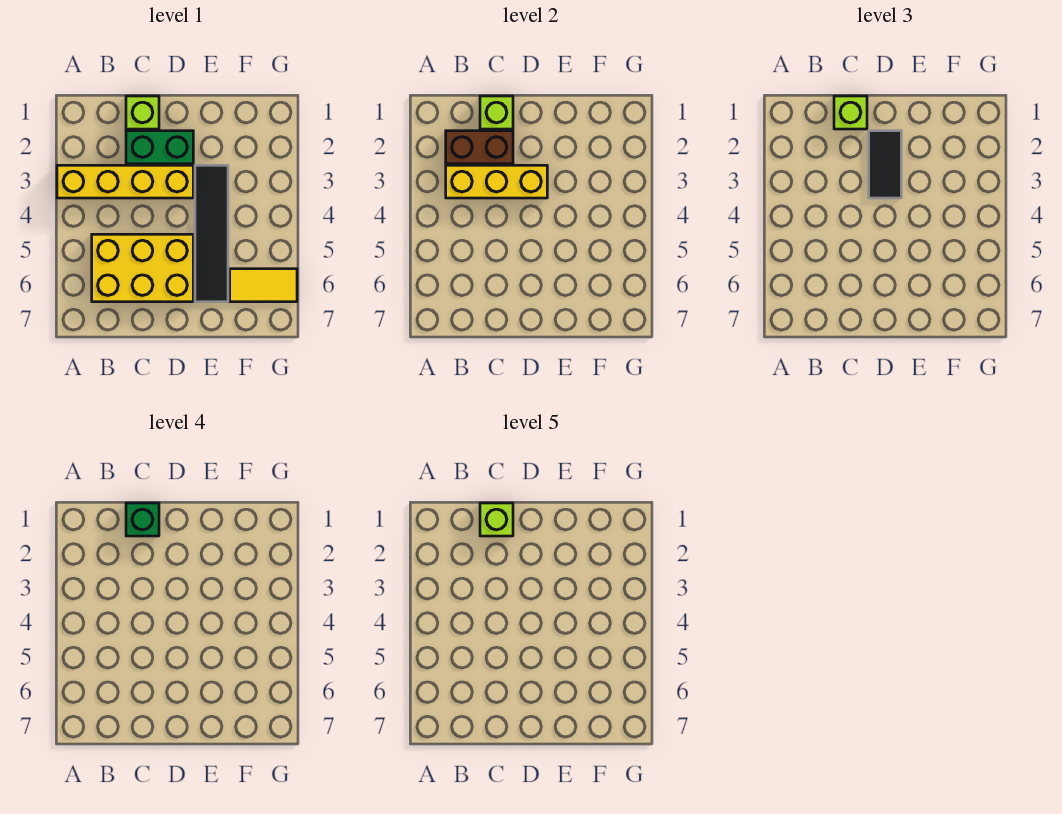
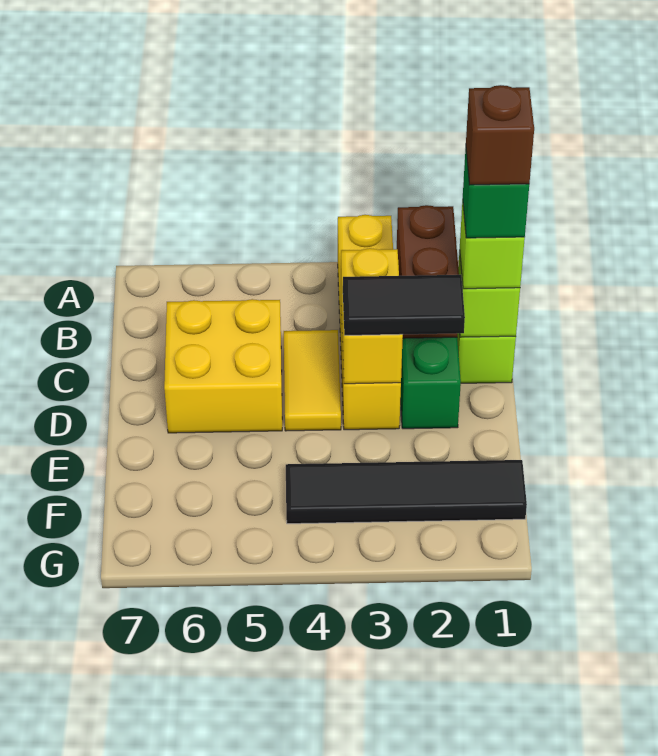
yellow 1x3 brick [446,165,547,198] -> yellow 1x2 brick [341,248,403,384]
yellow 2x3 brick [92,234,193,302] -> yellow 2x2 brick [164,299,282,433]
lime 1x1 brick [480,503,513,536] -> brown 1x1 brick [466,85,534,185]
black 1x4 tile [195,165,228,302] -> black 1x4 tile moved to [286,460,527,524]
yellow 1x2 tile [230,269,297,302] -> yellow 1x2 tile moved to [284,330,341,431]

